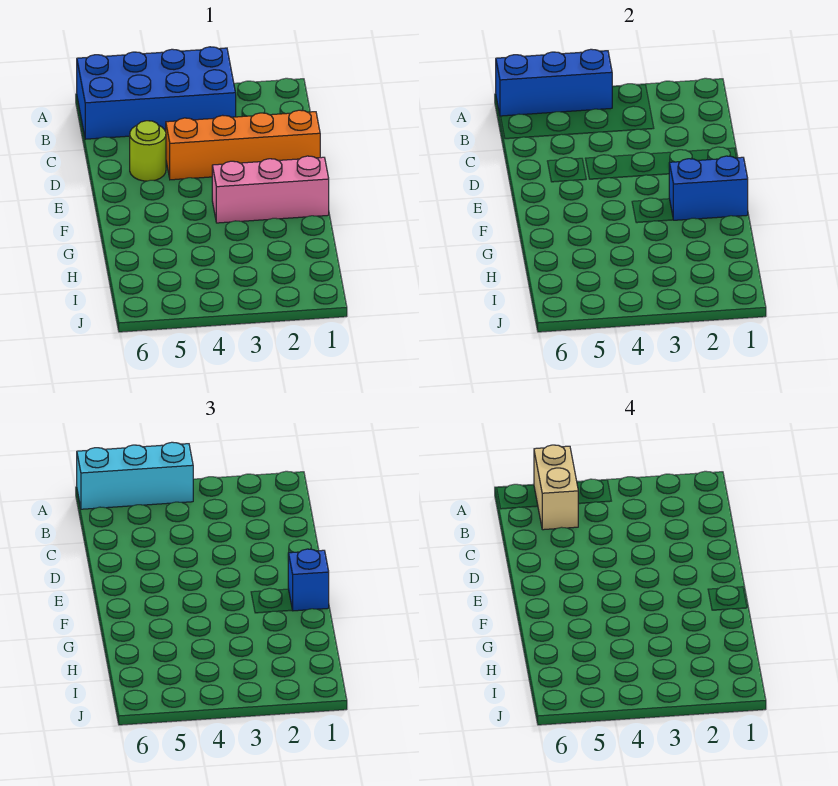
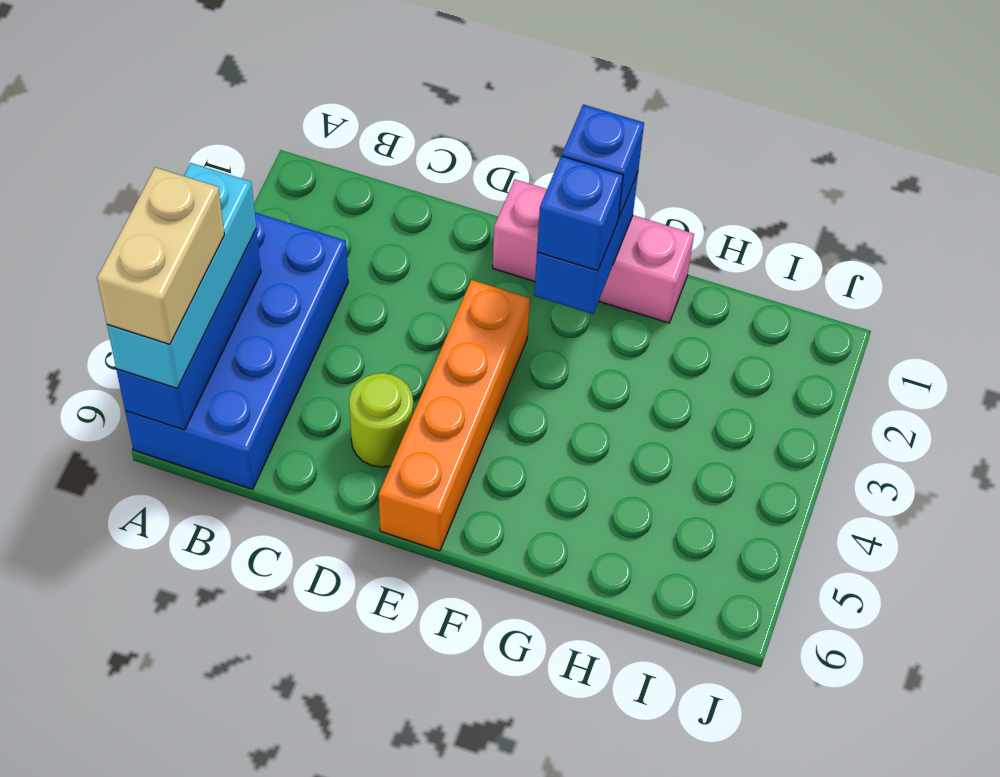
tan 1x2 brick [534,445,579,530] -> tan 1x2 brick turned to [97,167,224,344]
orange 1x4 brick [166,110,320,180] -> orange 1x4 brick moved to [379,280,530,551]
pink 1x3 brick [212,156,329,223] -> pink 1x3 brick turned to [493,179,694,323]
none -> blue 1x1 brick [537,156,623,271]

